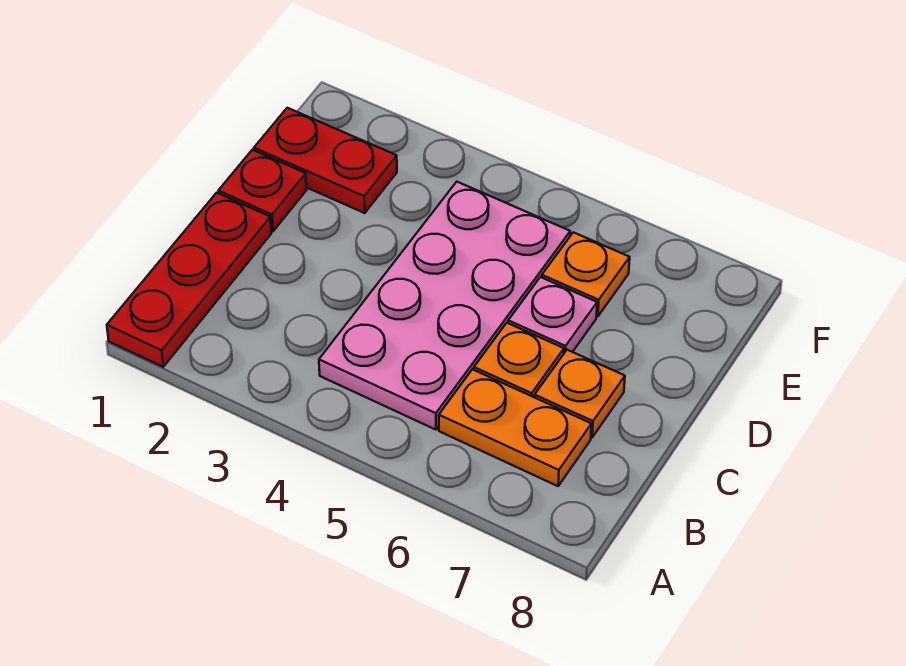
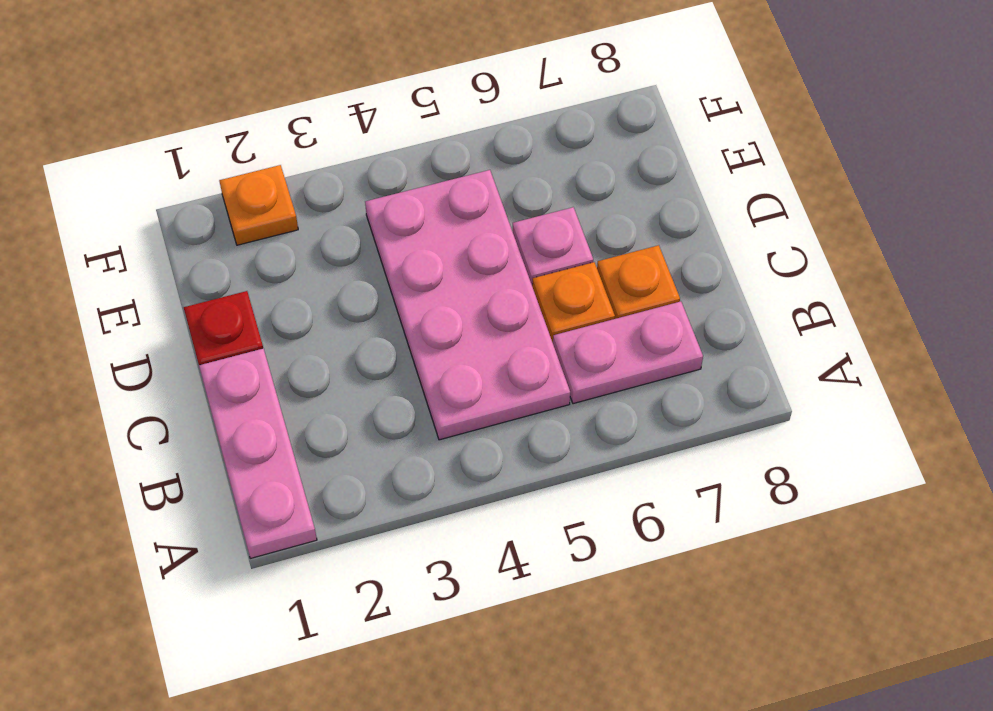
red 1x3 plate [107,193,271,367] -> pink 1x3 plate [199,348,317,558]
orange 1x2 plate [439,369,591,486] -> pink 1x2 plate [553,302,703,404]
red 1x2 plate [254,108,397,213] -> none
orange 1x1 plate [542,232,630,316] -> orange 1x1 plate moved to [219,165,298,245]

